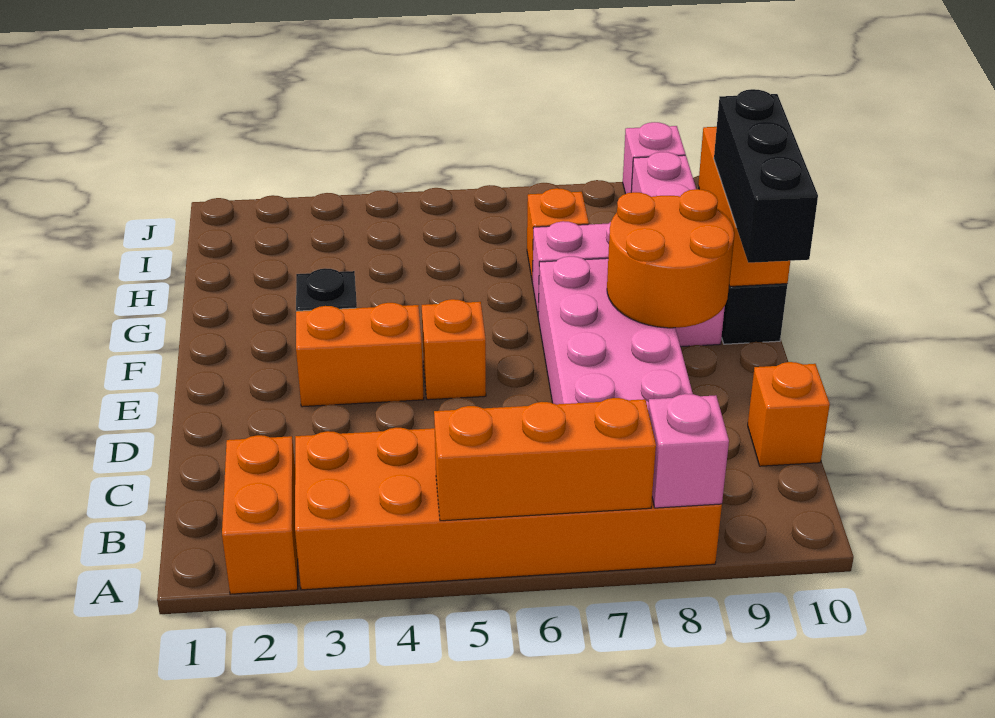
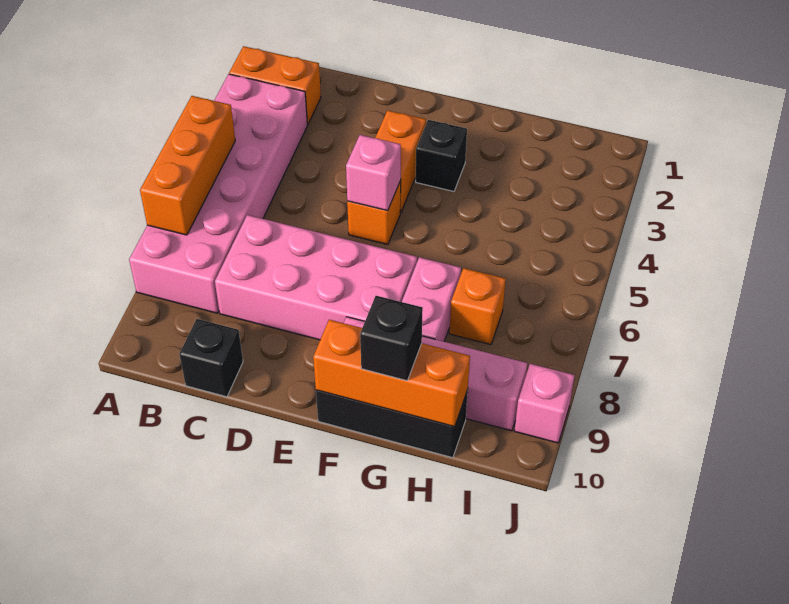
orange 2x6 brick [295,428,722,590] -> pink 2x6 brick [129,74,307,313]
pink 1x1 brick [648,394,729,508] -> pink 1x1 brick moved to [346,135,401,211]
orange 1x1 brick [748,362,830,466] -> black 1x1 brick [179,319,243,397]
orange 2x2 round brick [607,189,734,328] -> none
black 1x3 brick [714,89,818,263] -> black 1x1 brick [360,296,423,381]

